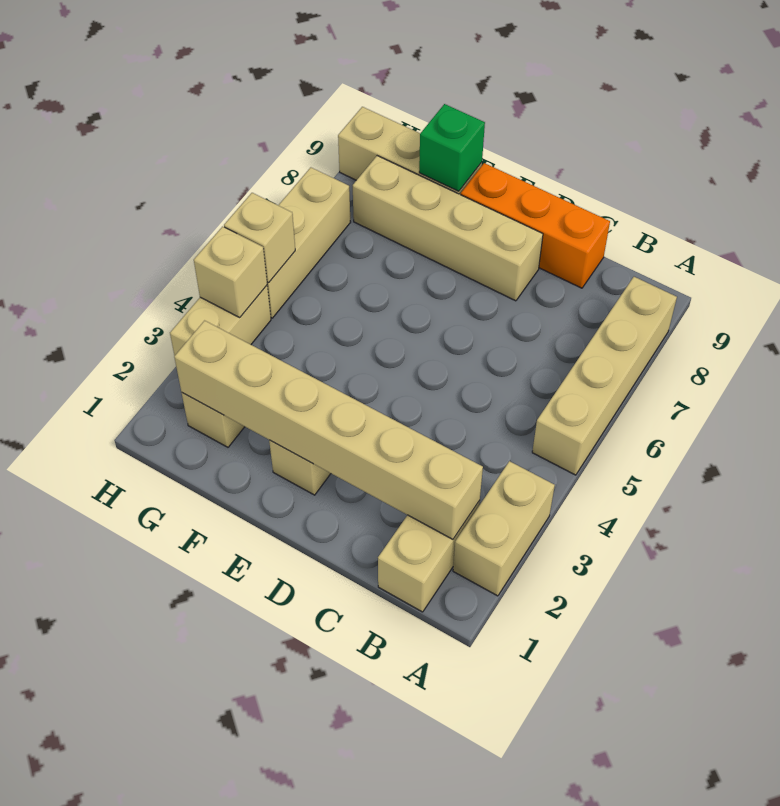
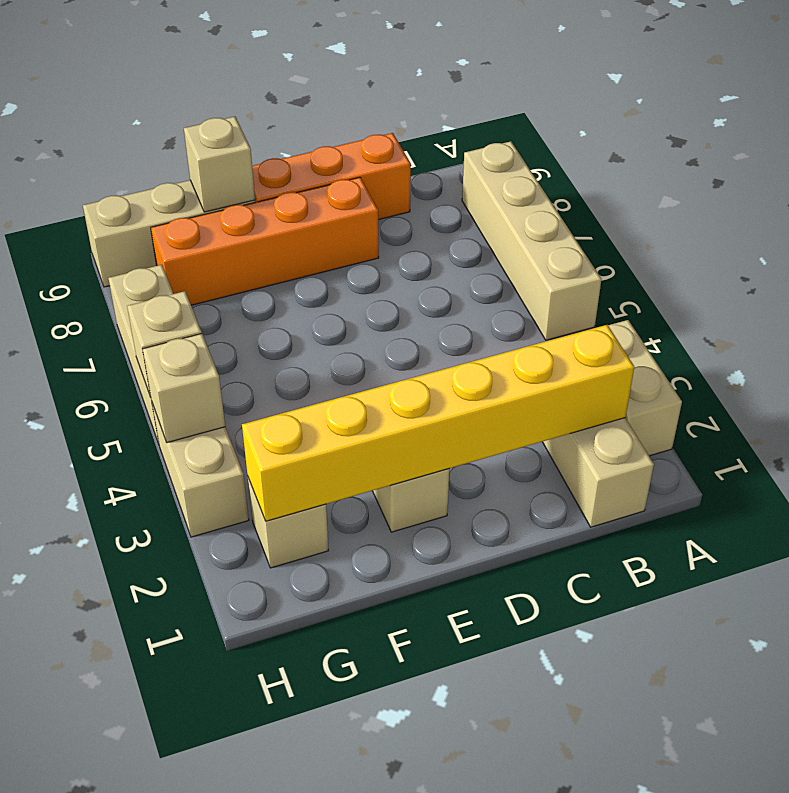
tan 1x6 brick [174,321,483,539] -> yellow 1x6 brick [242,325,634,521]
tan 1x4 brick [353,156,543,301] -> orange 1x4 brick [151,177,379,305]
green 1x1 brick [419,104,485,191] -> tan 1x1 brick [184,117,255,212]

